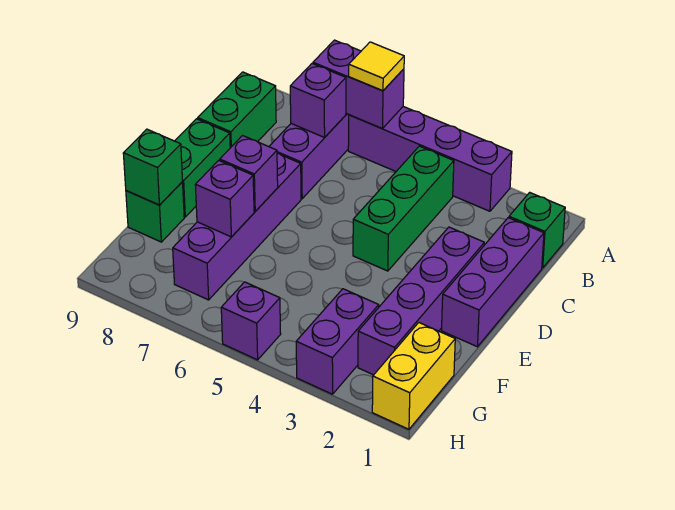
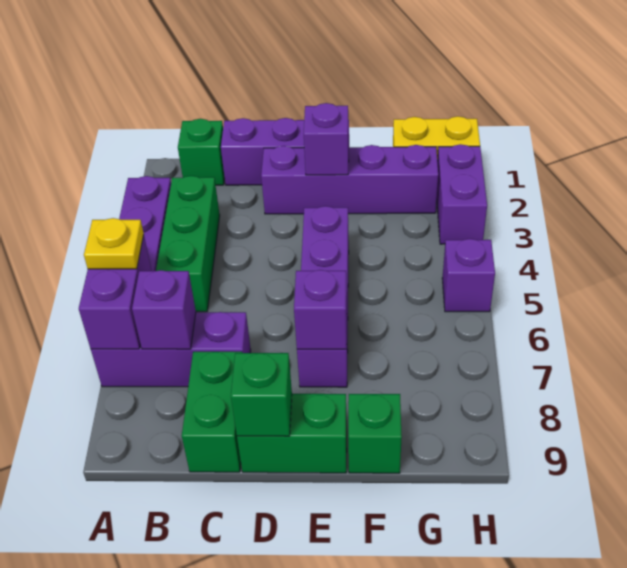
yellow 1x1 tile [349,42,404,91] -> yellow 1x1 plate [84,218,144,269]
green 1x3 brick [353,146,454,271] -> green 1x3 brick turned to [156,176,220,312]
green 1x2 brick [198,72,276,148] -> green 1x2 brick turned to [182,352,242,472]
purple 1x4 brick [173,153,301,300] -> purple 1x4 brick turned to [297,206,349,387]
purple 1x1 brick [195,160,254,237] -> purple 1x1 brick moved to [304,103,349,175]
green 1x1 brick [123,129,182,205] -> green 1x1 brick moved to [231,353,292,436]
purple 1x2 brick [296,289,379,394] -> purple 1x2 brick turned to [437,144,487,244]

